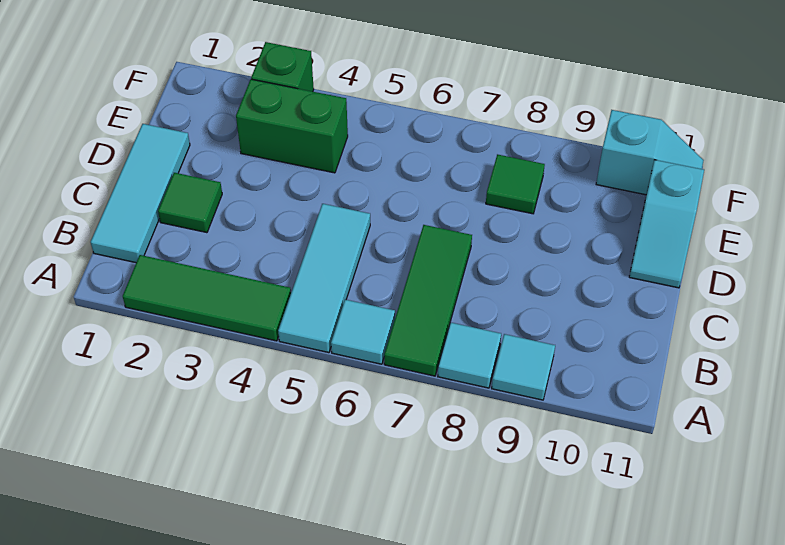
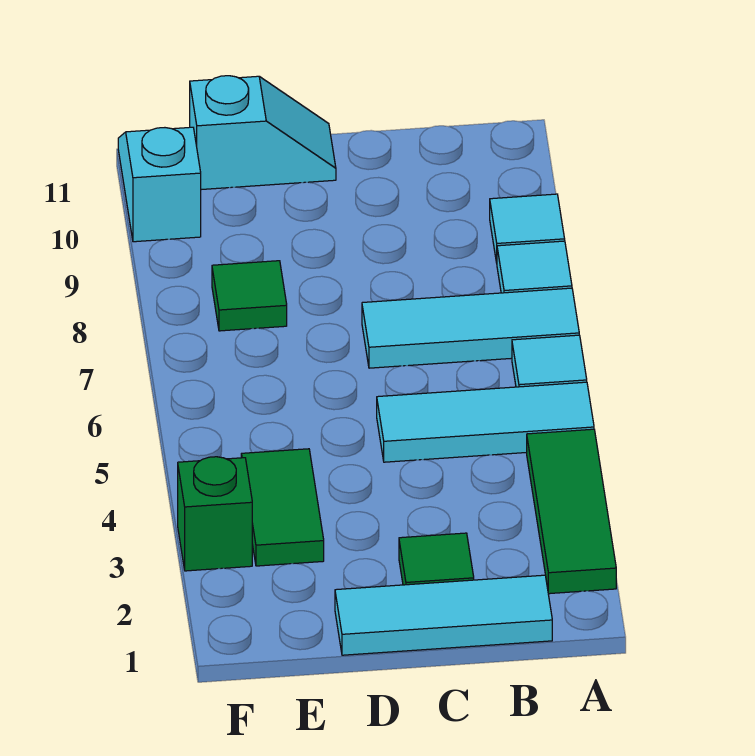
green 1x3 tile [384,225,472,376] -> cyan 1x3 tile [362,288,579,368]
green 1x2 brick [236,79,348,173] -> green 1x2 tile [241,449,324,566]

